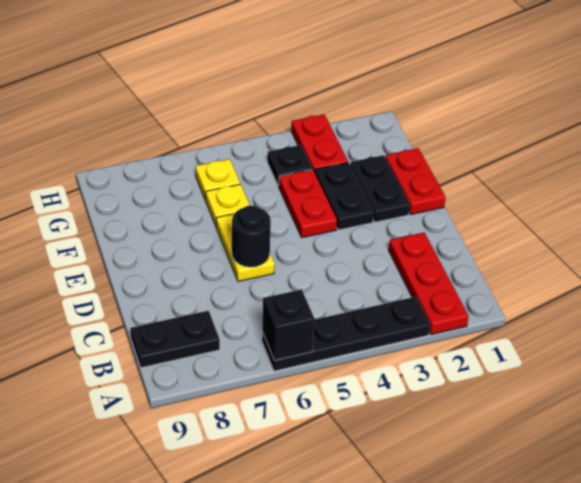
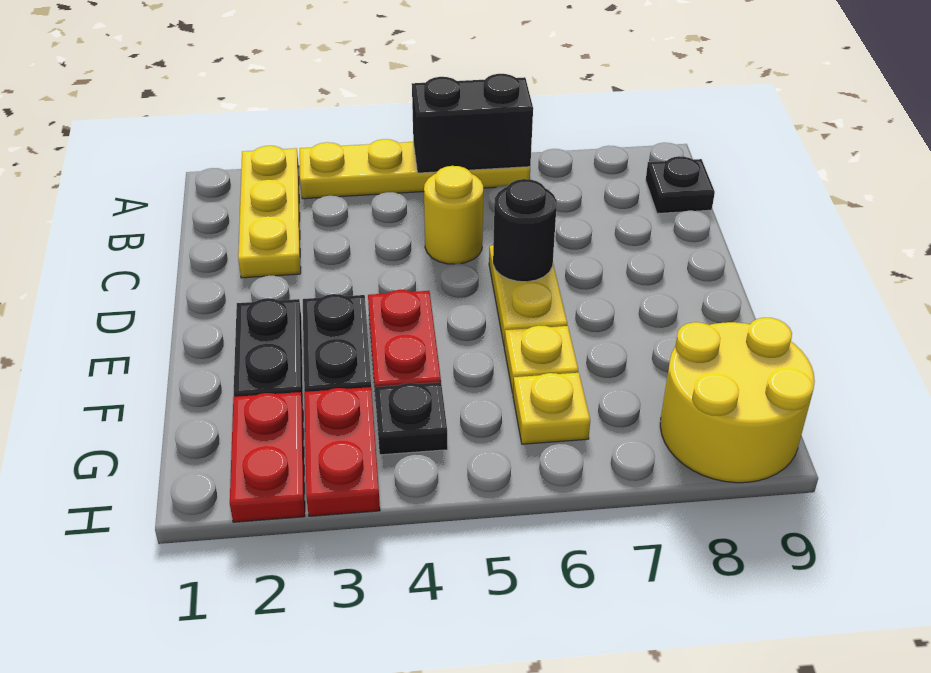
red 1x3 plate [389,232,469,335] -> yellow 1x3 plate [238,146,301,278]
black 1x4 plate [262,297,430,371] -> yellow 1x4 plate [300,139,530,199]
black 1x1 brick [262,289,315,360] -> black 1x2 brick [412,74,533,173]
black 1x2 plate [130,311,220,368] -> black 1x1 plate [646,156,715,214]
none -> yellow 1x1 round brick [424,166,483,264]
red 1x2 plate [385,148,446,215] -> red 1x2 plate moved to [230,392,305,522]
none -> yellow 2x2 round brick [660,318,815,483]

